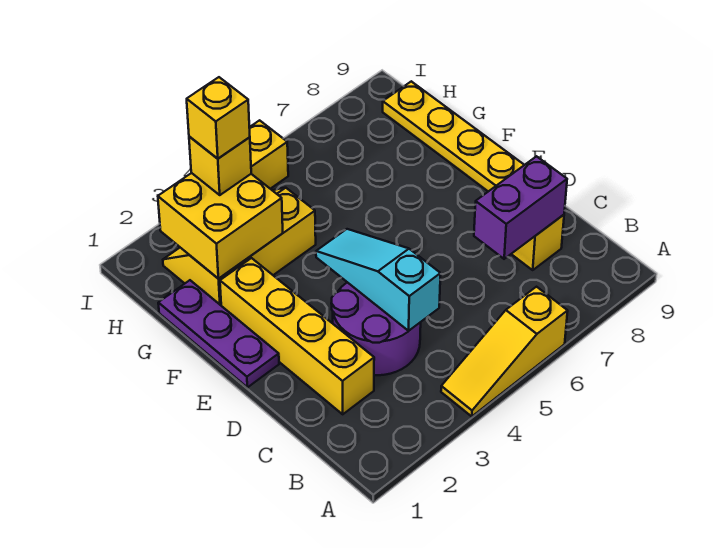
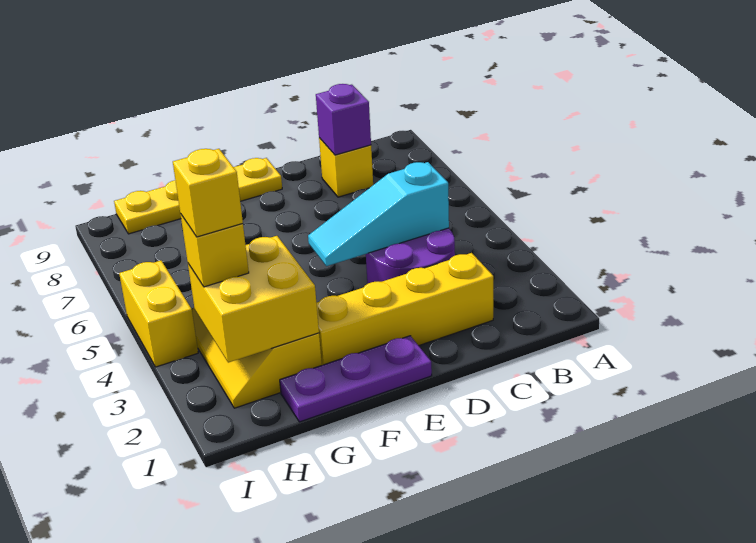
yellow 1x3 slope [441,287,568,417] -> none
purple 1x2 brick [474,156,567,259] -> purple 1x1 brick [316,84,371,155]

